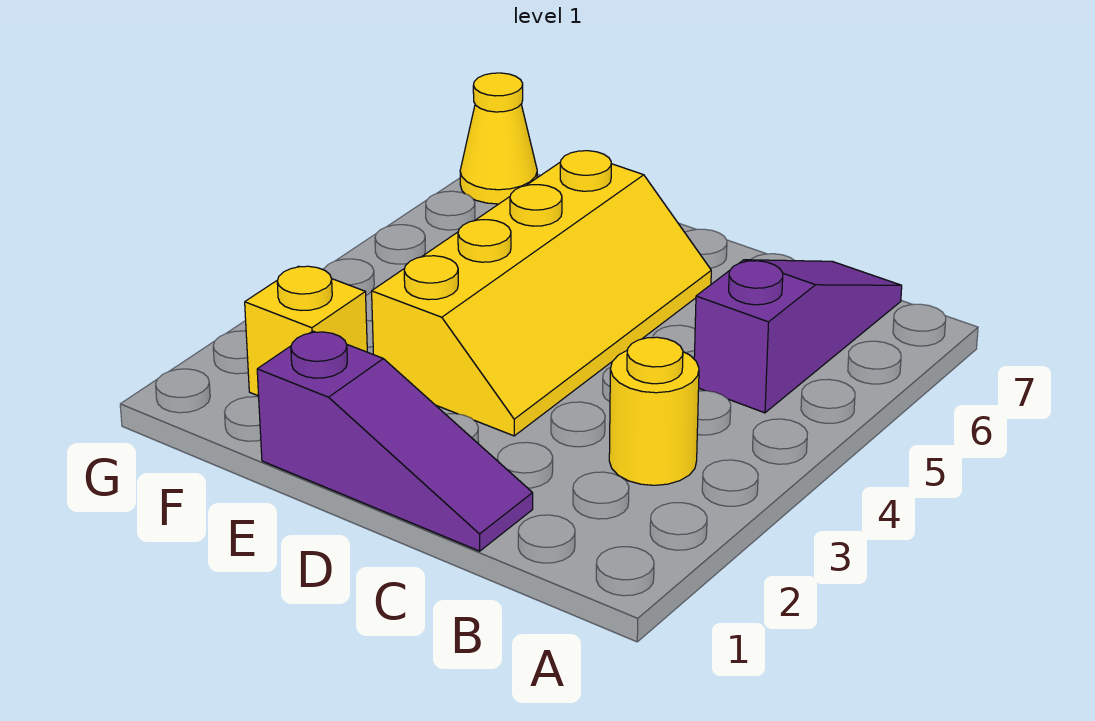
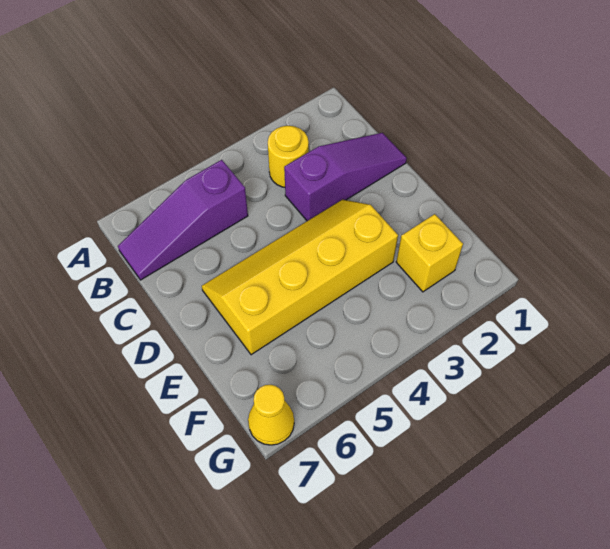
purple 1x3 slope [257,331,533,551] -> purple 1x3 slope turned to [284,133,407,221]

